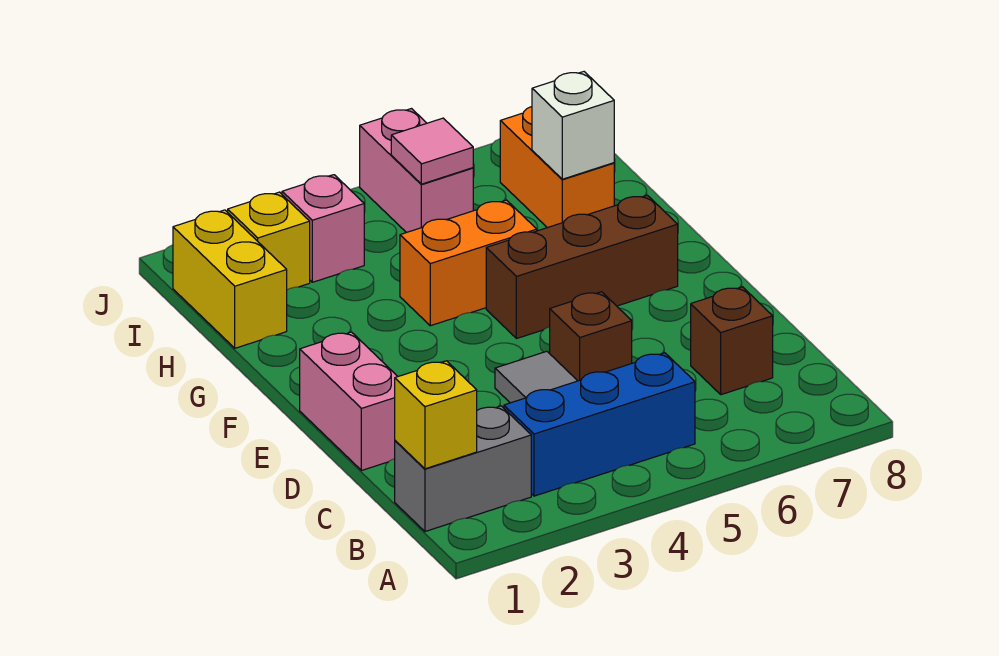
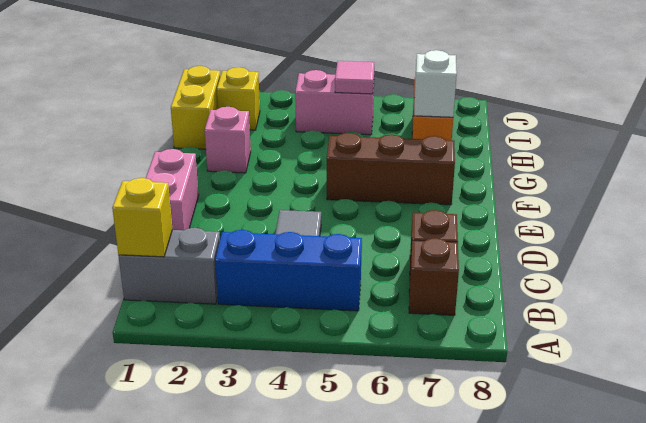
brown 1x1 brick [550,292,632,381] -> brown 1x1 brick moved to [409,238,459,315]
orange 1x2 brick [400,200,537,326] -> none
pink 1x1 brick [282,175,364,282] -> pink 1x1 brick moved to [205,107,251,173]
pink 1x2 brick [360,109,473,233] -> pink 1x2 brick turned to [295,70,374,135]

